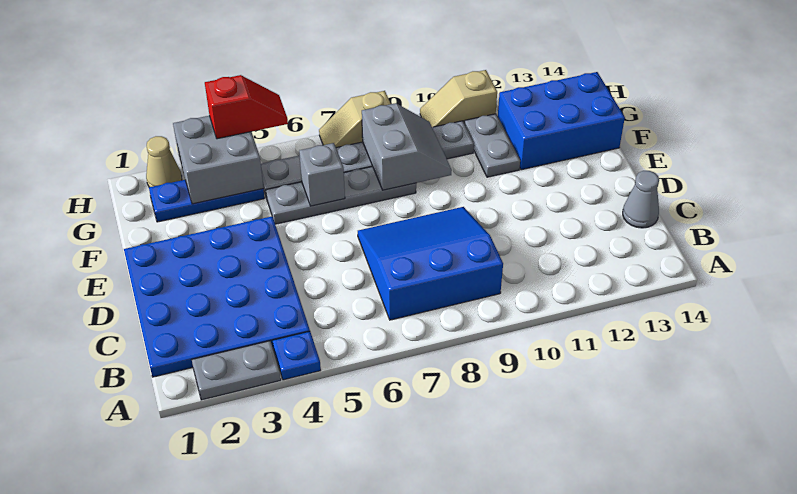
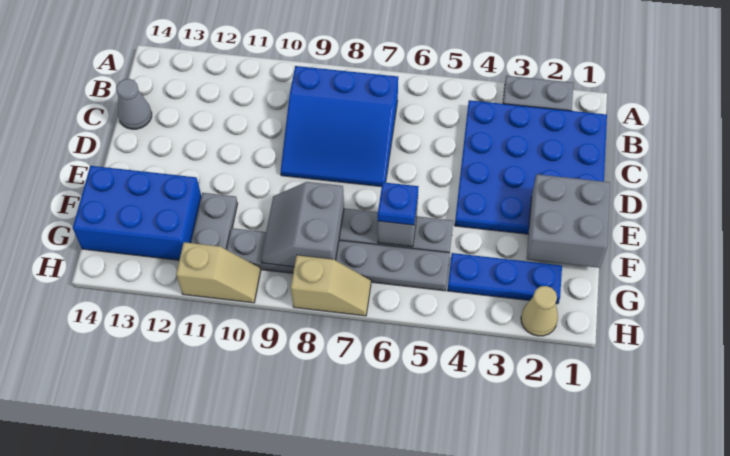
blue 1x1 plate [273,331,321,380] -> blue 1x1 plate moved to [378,182,419,225]
grey 2x2 brick [173,116,263,204] -> grey 2x2 brick moved to [527,174,610,268]
red 1x2 slope [205,75,288,139] -> none

